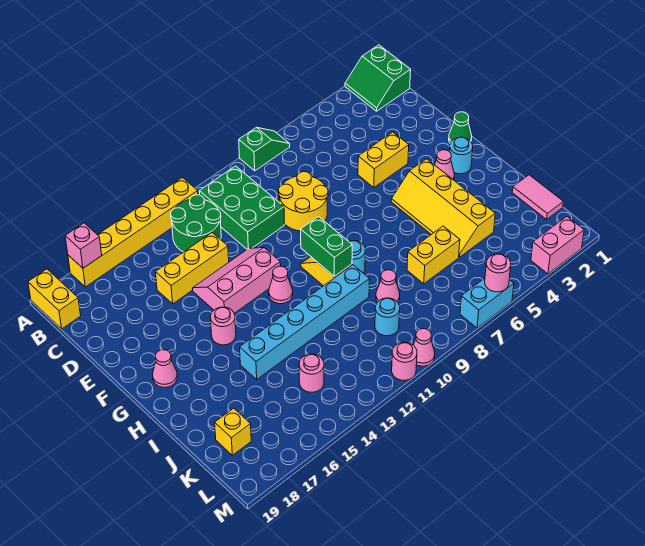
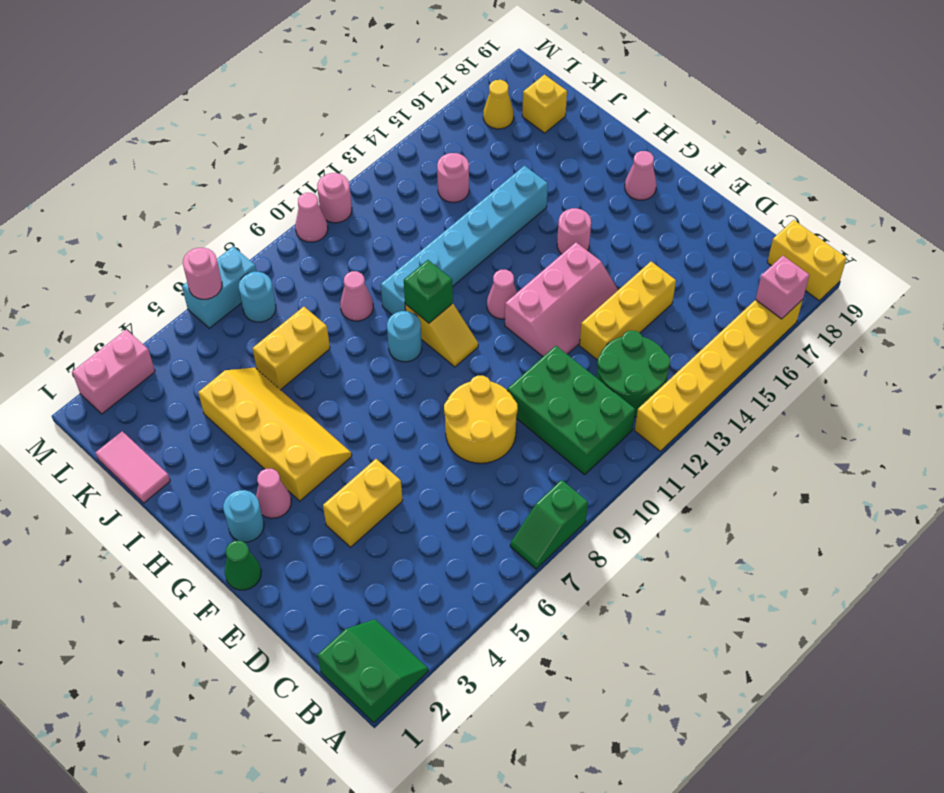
green 1x2 brick [301,217,352,276] -> green 1x1 brick [404,260,453,323]
cyan 1x1 round brick [375,298,400,336] -> cyan 1x1 round brick moved to [239,272,276,322]
none -> yellow 1x1 cone [483,80,514,129]

